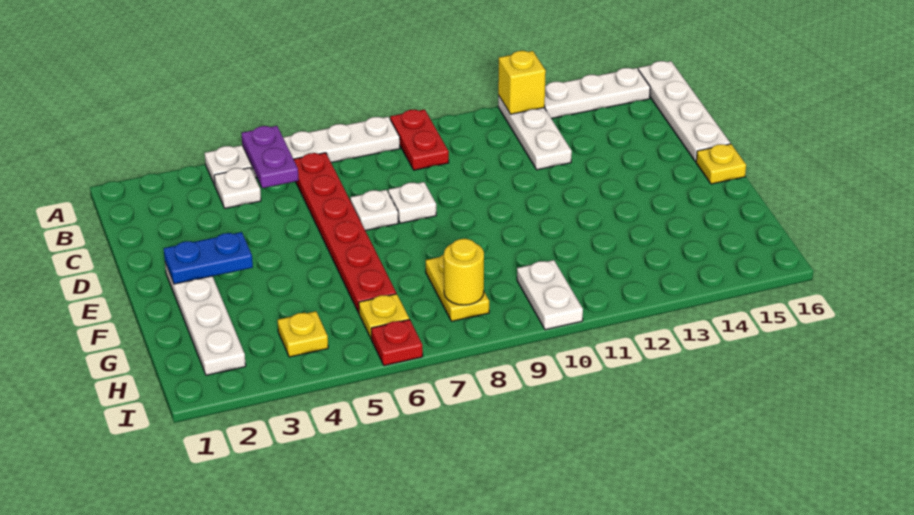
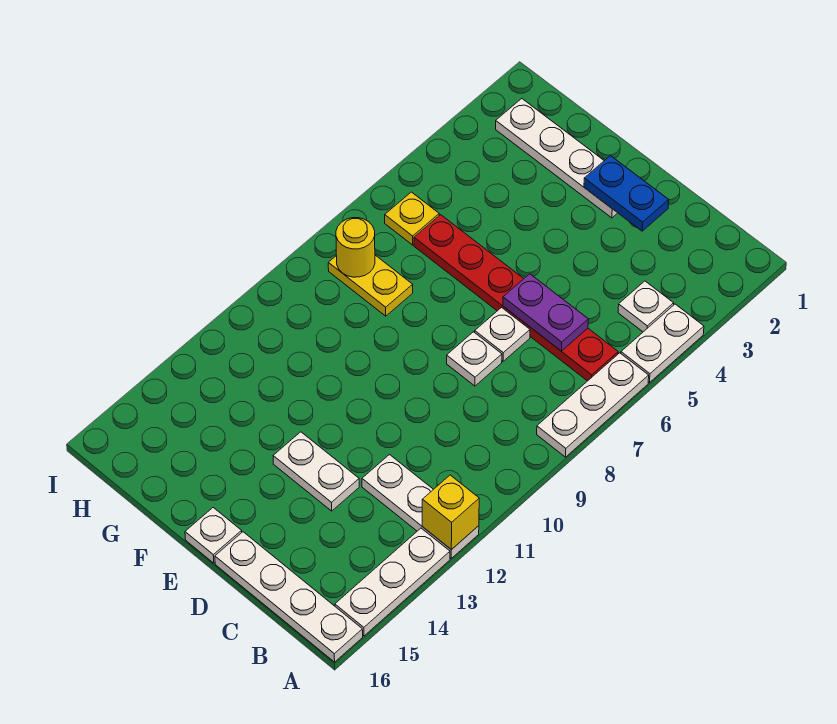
purple 1x2 plate [241,126,299,188] -> purple 1x2 plate moved to [503,274,588,351]
red 1x2 plate [390,109,449,170] -> none
blue 1x2 plate [164,232,253,284] -> blue 1x2 plate turned to [584,156,669,231]
yellow 1x1 plate [696,144,746,184] -> white 1x1 plate [185,508,242,563]
yellow 1x1 plate [278,311,328,357] -> none
white 1x2 plate [517,260,583,330] -> white 1x2 plate moved to [273,432,359,511]
red 1x1 plate [371,319,423,366] -> none

